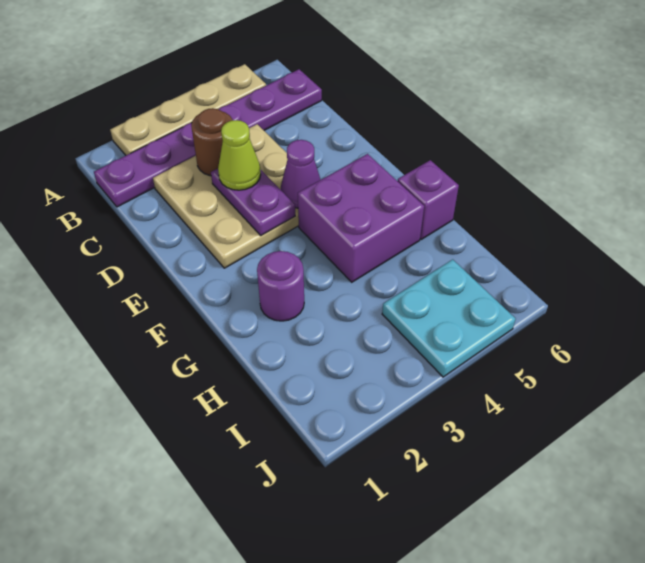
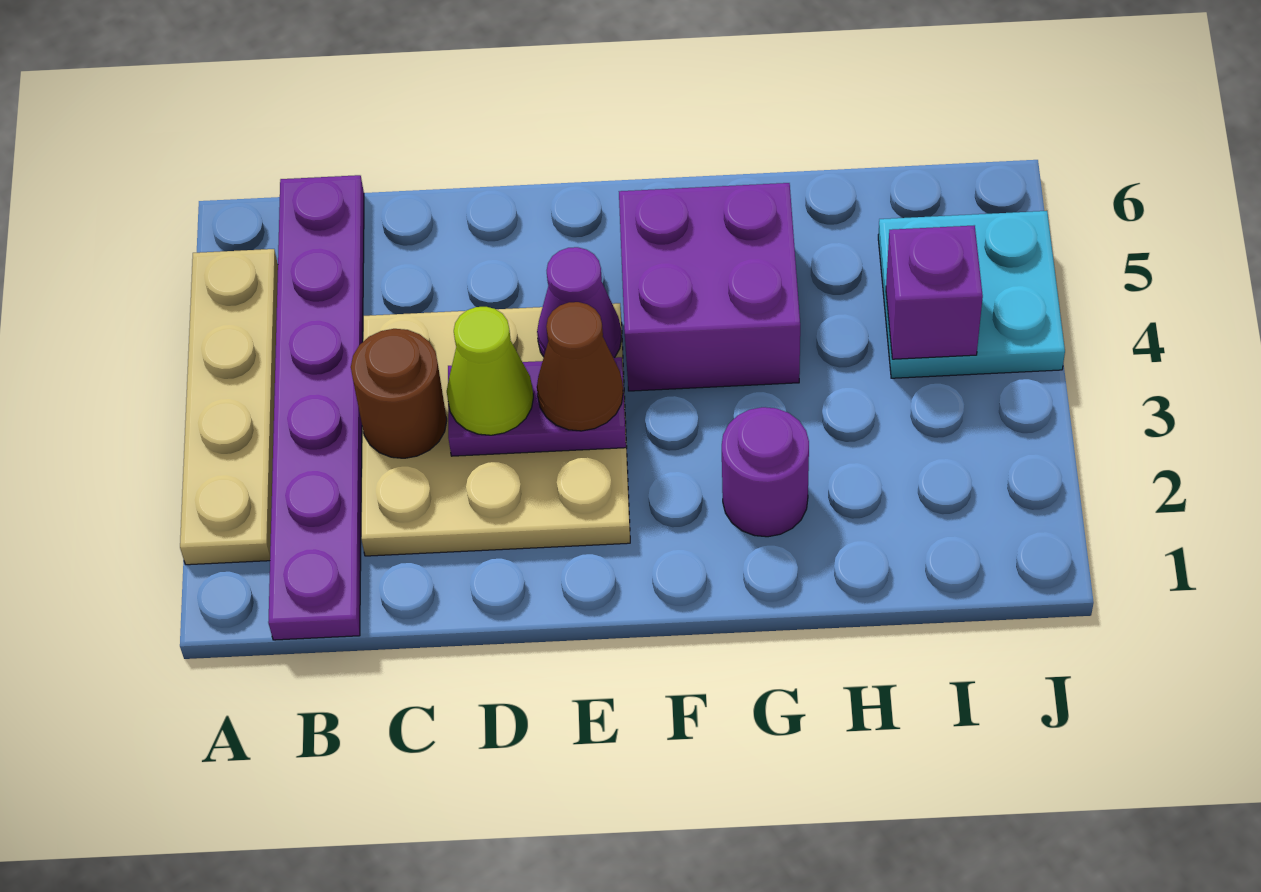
none -> brown 1x1 cone [537,302,623,431]
purple 1x1 brick [398,160,459,239] -> purple 1x1 brick moved to [886,225,983,359]

